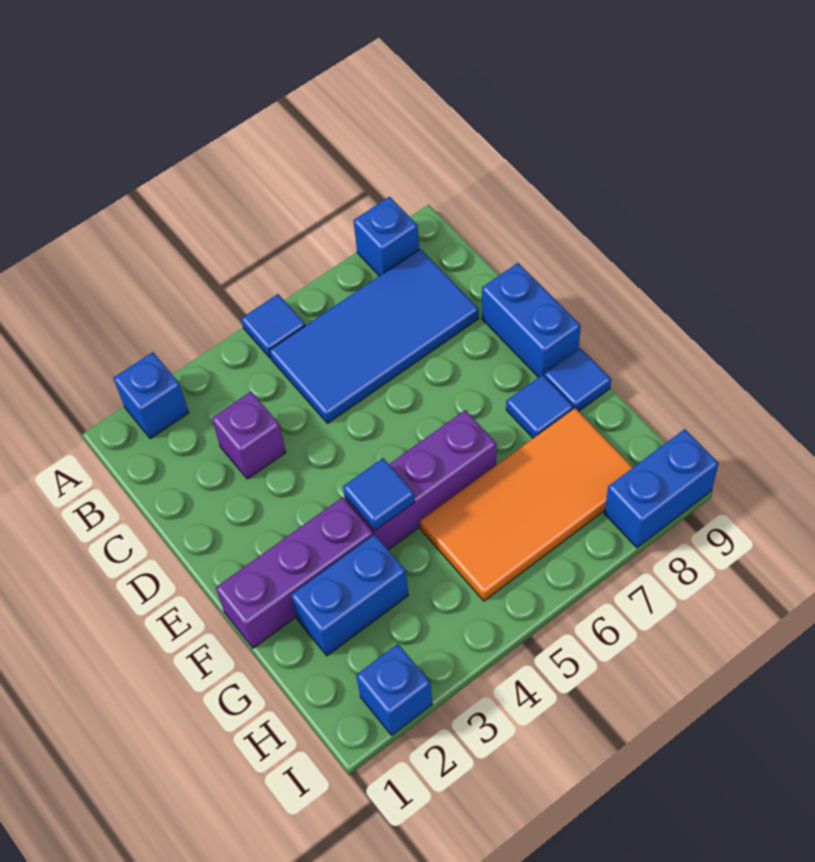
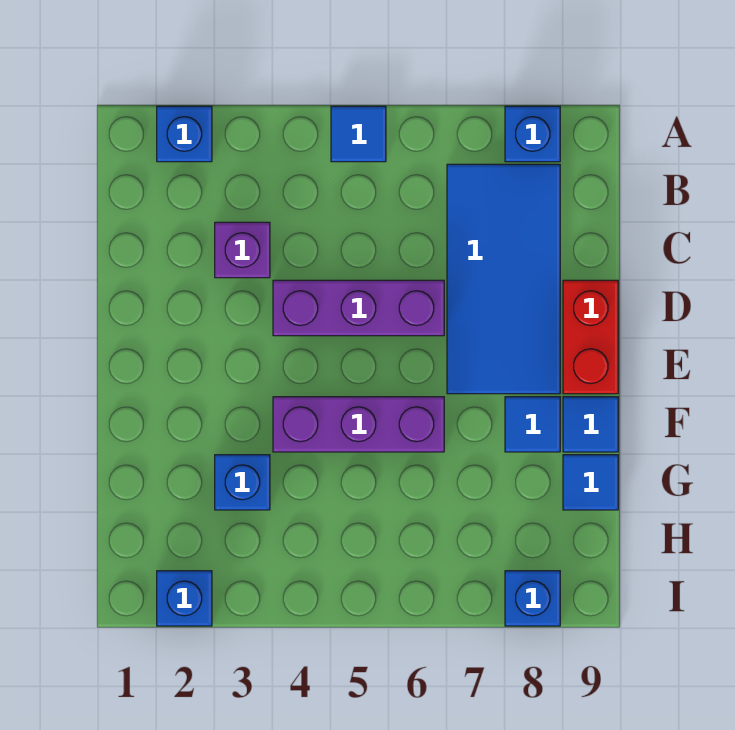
blue 2x4 tile [269,249,479,423] -> blue 2x4 tile turned to [447,164,560,394]
blue 1x2 brick [482,263,581,377] -> red 1x2 brick [563,280,618,394]
purple 1x3 brick [216,498,373,648] -> purple 1x3 brick moved to [273,280,444,336]
blue 1x1 tile [343,458,415,531] -> blue 1x1 tile moved to [563,455,618,510]
blue 1x2 brick [291,535,408,655] -> blue 1x1 brick [215,455,270,510]
orange 2x4 tile [420,408,633,601] -> none
blue 1x2 brick [604,429,719,548] -> blue 1x1 brick [505,571,560,626]

